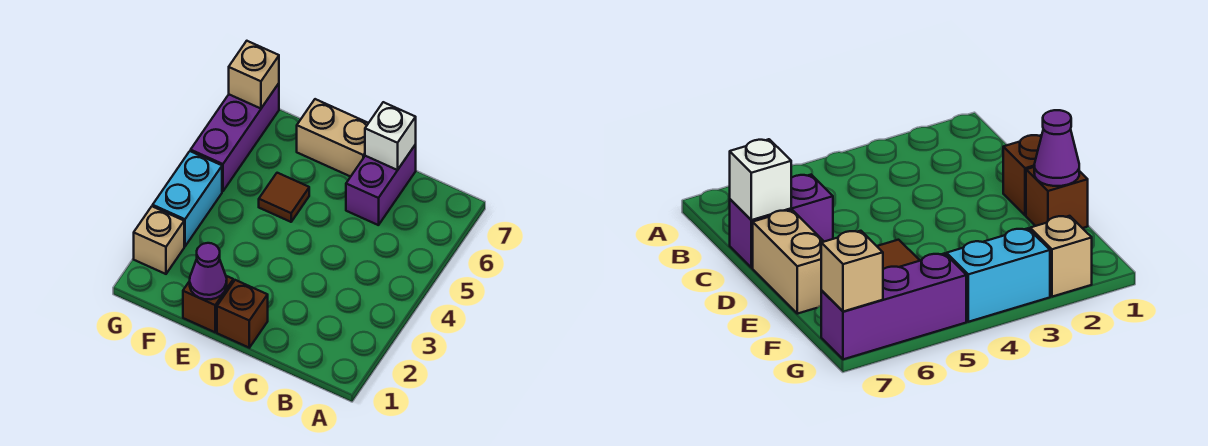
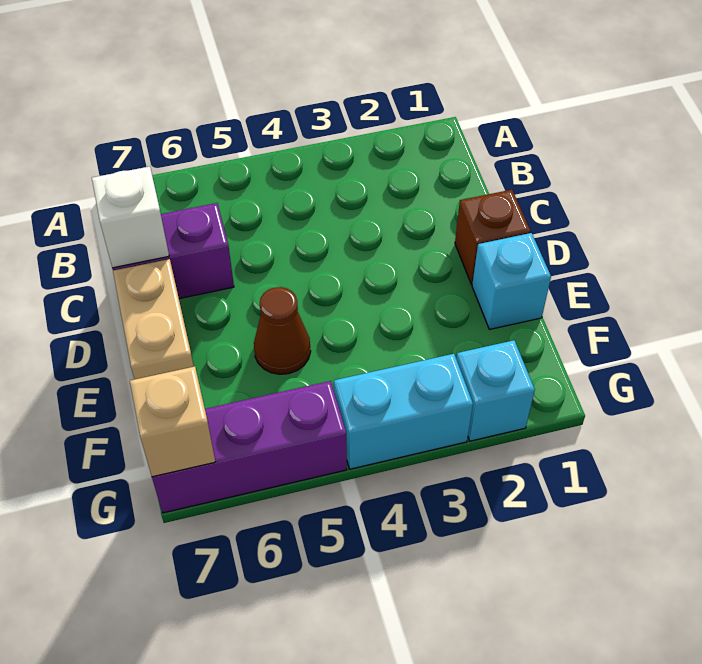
brown 1x1 brick [183,276,233,332] -> cyan 1x1 brick [472,233,551,329]
purple 1x1 cone [190,243,227,299] -> none
brown 1x1 tile [259,173,309,222] -> brown 1x1 cone [254,287,311,374]
tan 1x1 brick [134,206,184,274] -> cyan 1x1 brick [456,340,535,441]

